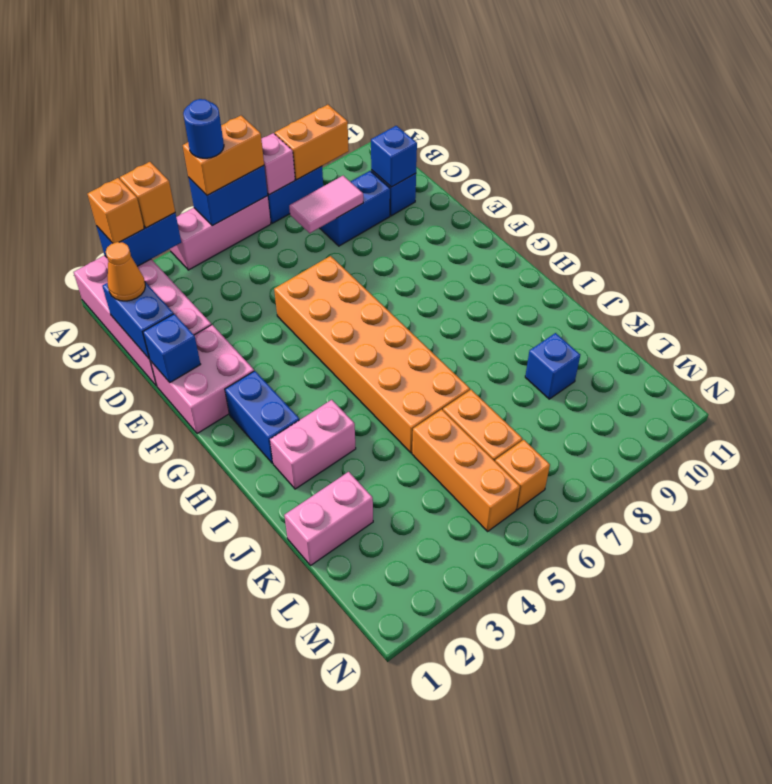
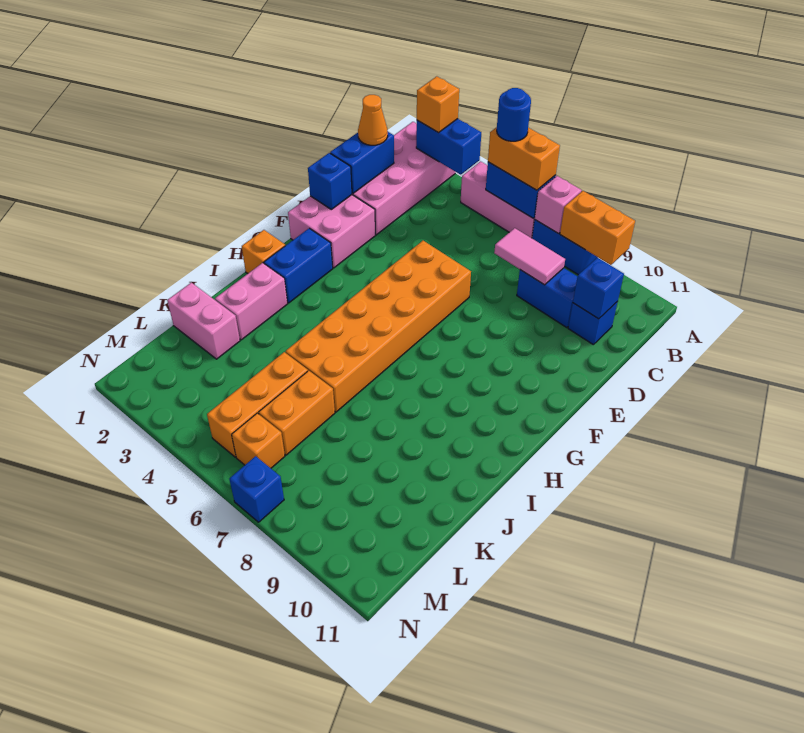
orange 1x1 brick [120,162,175,228] -> orange 1x1 brick moved to [242,230,285,273]
pink 1x2 brick [270,400,356,489] -> pink 1x2 brick turned to [215,263,288,340]
blue 1x1 brick [525,333,580,399] -> blue 1x1 brick moved to [229,456,284,522]

